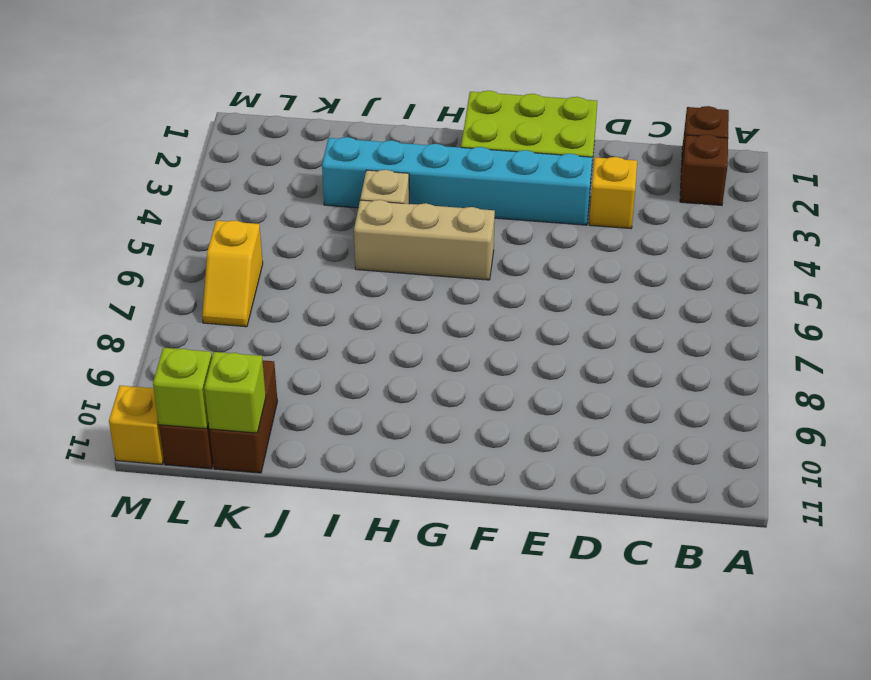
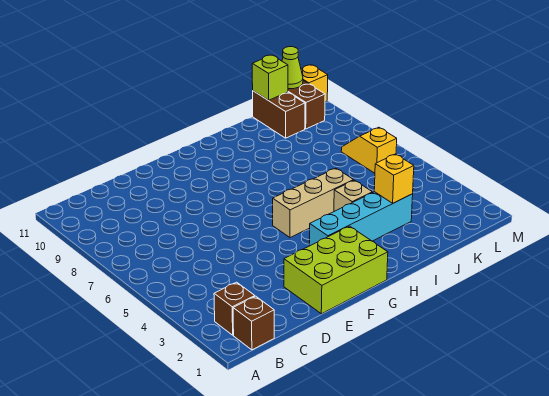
yellow 1x1 brick [589,157,637,229] -> yellow 1x1 brick moved to [374,154,414,203]
cyan 1x6 brick [322,137,592,225] -> cyan 1x4 brick [309,192,413,246]
lime 1x1 brick [153,348,212,429] -> lime 1x1 cone [282,47,303,89]

